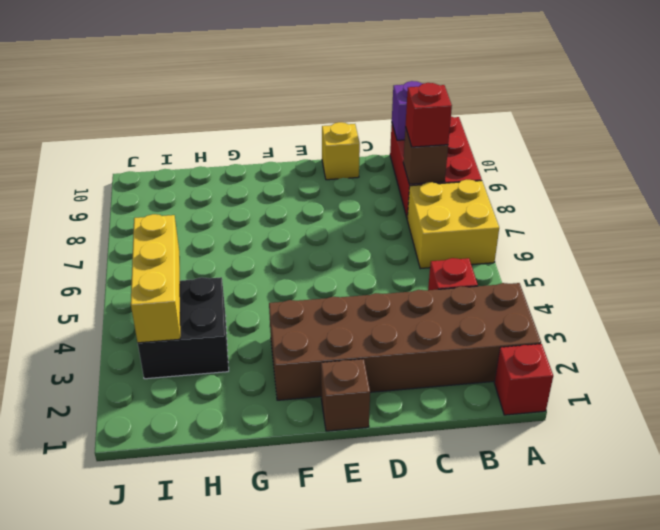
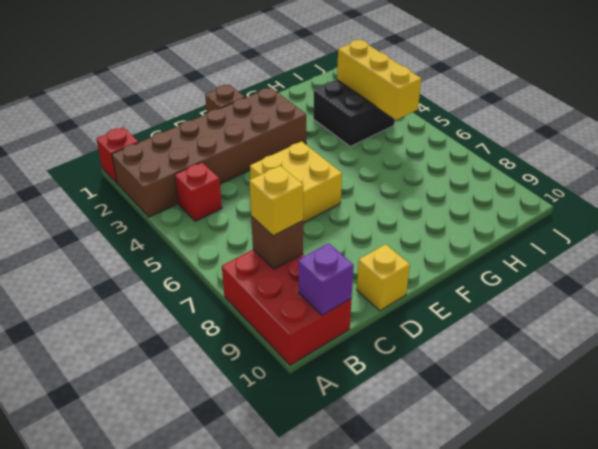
yellow 2x2 brick [407,180,499,269] -> yellow 2x2 brick moved to [250,141,342,223]
red 1x1 brick [406,83,452,147] -> yellow 1x1 brick [249,166,303,236]

